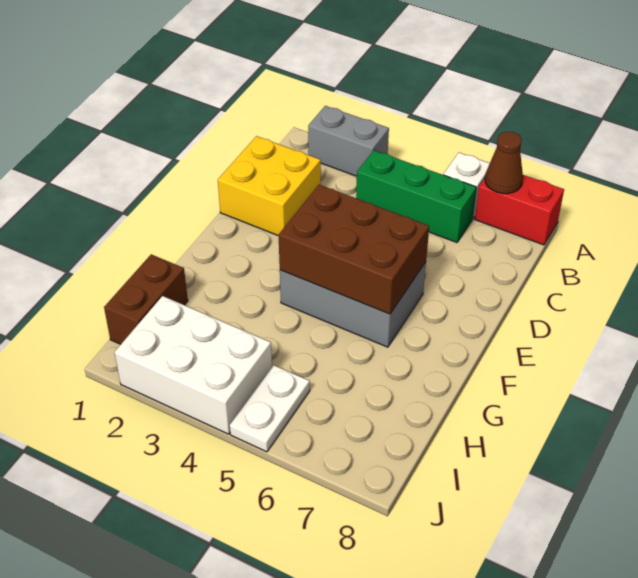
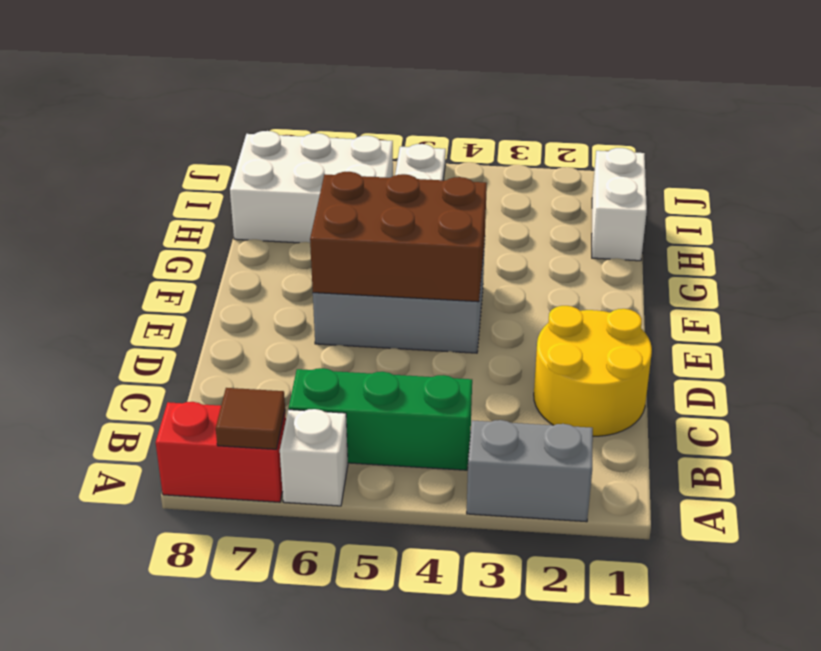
brown 1x1 cone [485,132,523,194] -> brown 1x1 tile [216,388,285,449]
yellow 2x2 brick [218,136,321,236] -> yellow 2x2 round brick [534,306,652,436]
brown 1x2 brick [104,254,188,344] -> white 1x2 brick [592,148,647,261]
white 2x3 brick [114,296,272,434] -> white 2x3 brick moved to [230,131,393,243]

